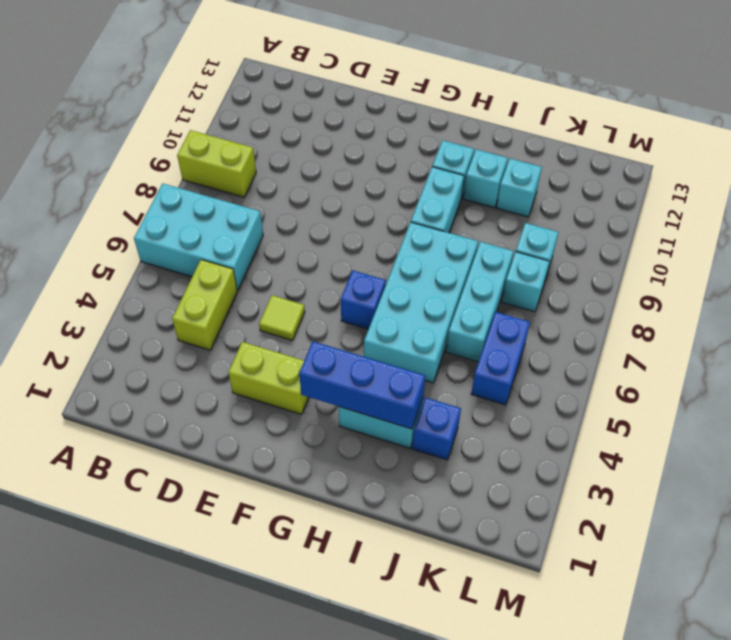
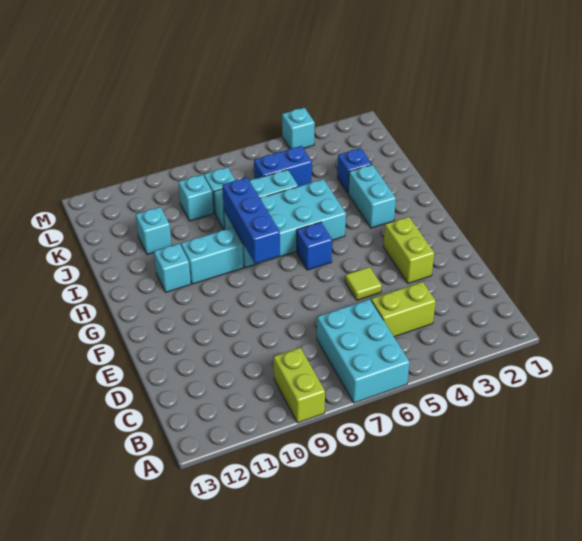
blue 1x3 brick [299,341,425,429] -> blue 1x3 brick moved to [222,178,280,263]
cyan 1x1 brick [463,149,508,208] -> cyan 1x1 brick moved to [282,108,315,149]

